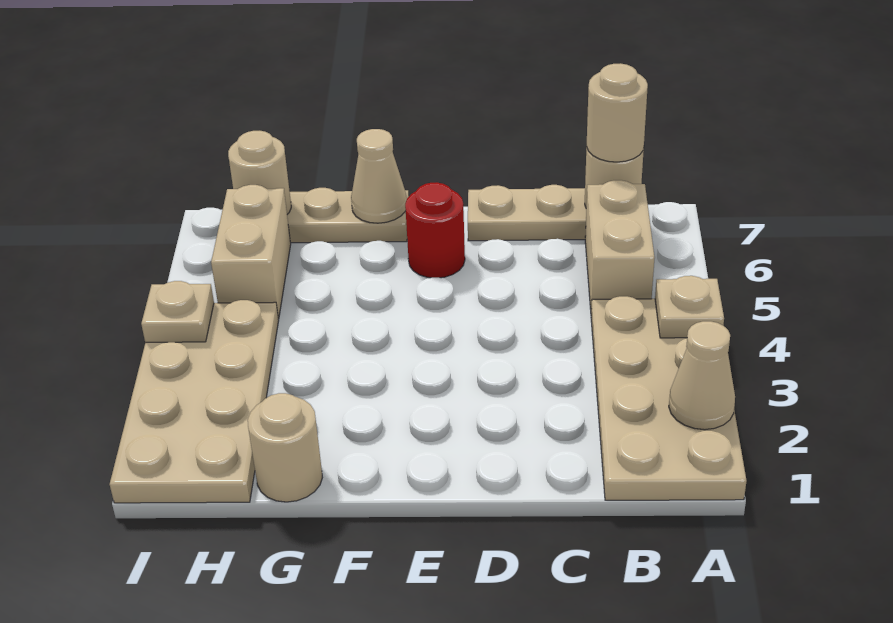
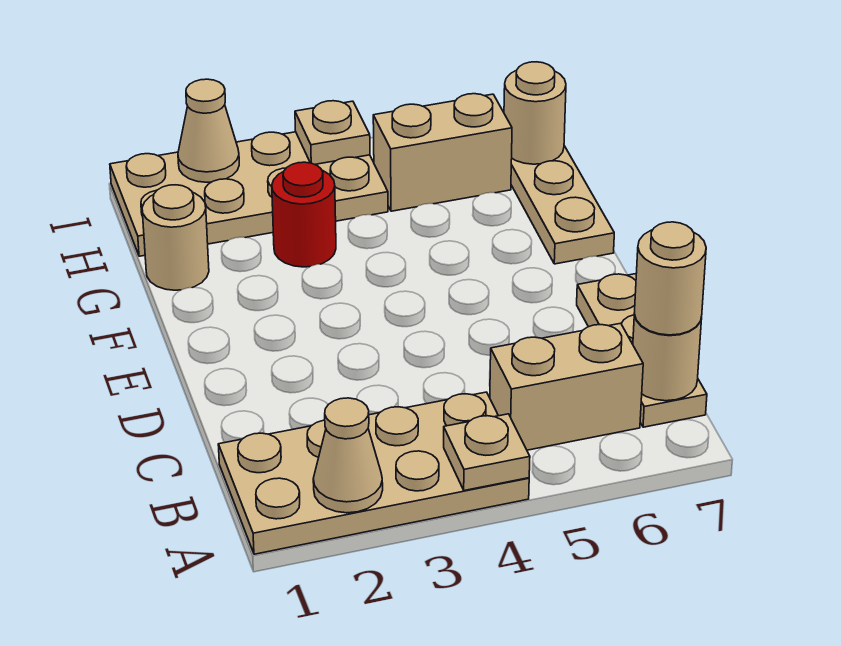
red 1x1 round brick [405,182,465,278] -> red 1x1 round brick moved to [272,162,336,267]
tan 1x1 cone [351,129,407,223] -> tan 1x1 cone moved to [178,79,239,182]

